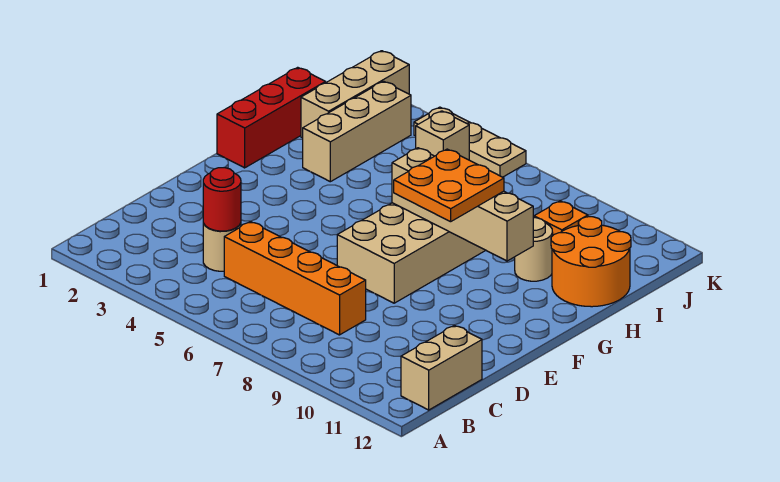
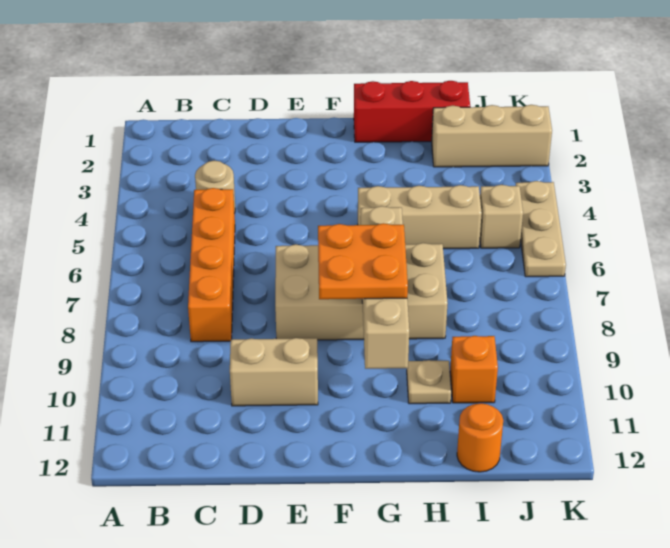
tan 1x2 brick [401,325,482,410] -> tan 1x2 brick moved to [230,338,318,406]
red 1x1 round brick [203,168,241,231] -> none
tan 1x3 brick [303,81,411,182] -> tan 1x3 brick moved to [358,185,482,249]
tan 1x1 round brick [515,218,553,281] -> tan 1x1 plate [407,360,451,404]
orange 2x2 round brick [551,217,631,307] -> orange 1x1 round brick [457,403,503,472]

